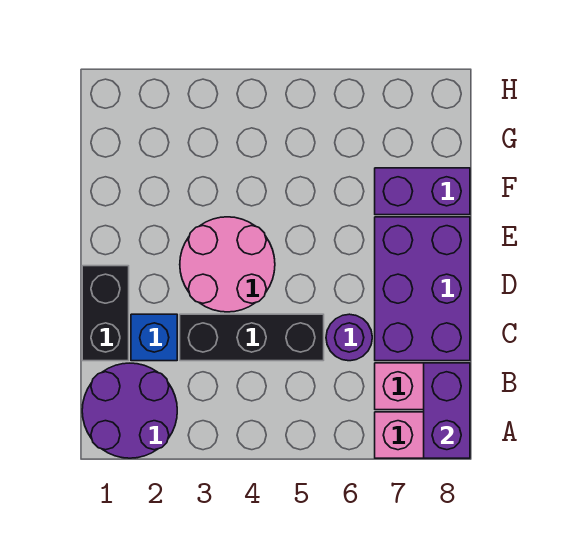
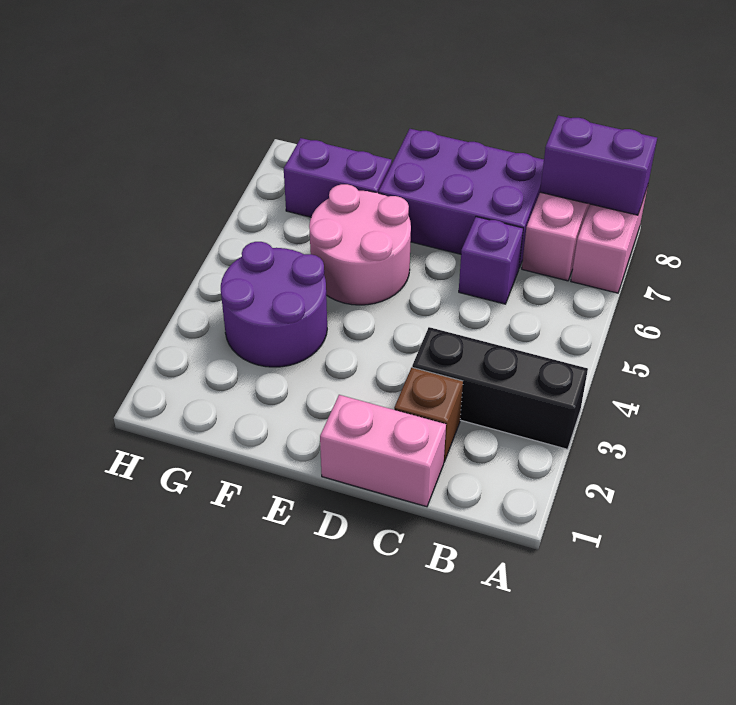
purple 2x2 round brick [82,363,177,458] -> purple 2x2 round brick moved to [221,242,327,367]
black 1x2 brick [82,266,129,361] -> pink 1x2 brick [320,395,446,507]
blue 1x1 brick [131,314,177,361] -> brown 1x1 brick [394,368,463,462]
black 1x3 brick [180,314,324,361] -> black 1x3 brick turned to [412,327,588,449]
purple 1x1 round brick [326,314,372,361] -> purple 1x1 brick [459,217,523,304]
pink 2x2 round brick [180,217,275,312] -> pink 2x2 round brick moved to [309,184,411,305]
purple 1x2 brick [375,168,470,215] -> purple 1x2 brick turned to [284,138,392,217]

